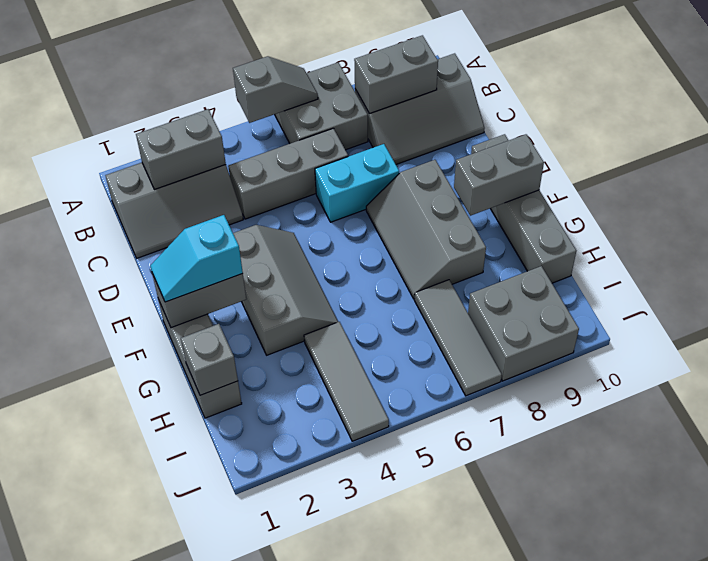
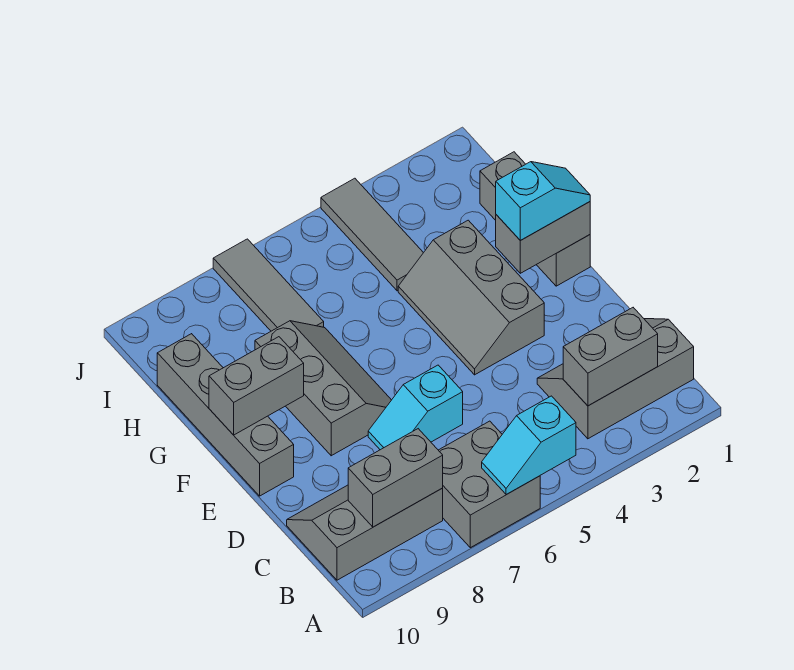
grey 1x2 slope [233,56,318,123] -> cyan 1x2 slope [482,396,576,495]
grey 1x3 brick [228,128,348,219] -> none
cyan 1x2 brick [315,144,399,222] -> cyan 1x2 slope [368,365,463,450]
grey 1x1 brick [181,324,238,395] -> none
grey 2x2 brick [468,266,579,381] -> none

